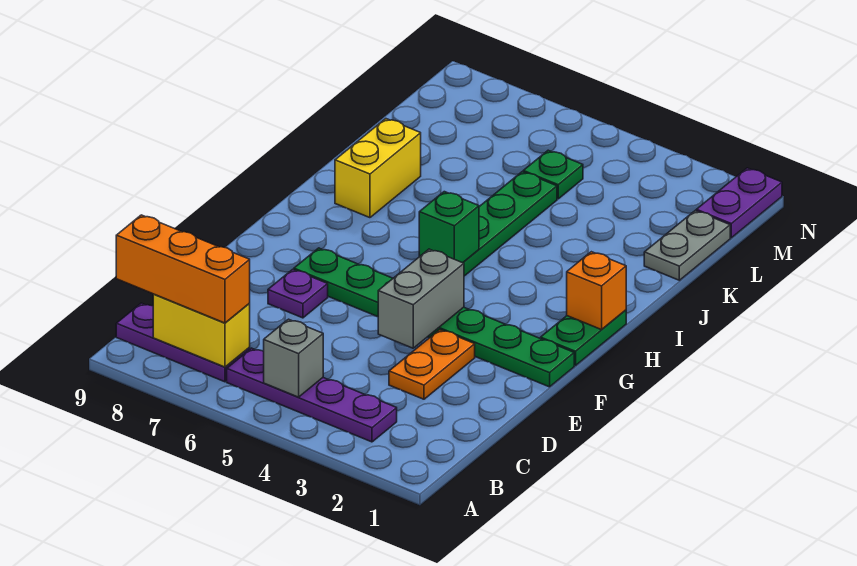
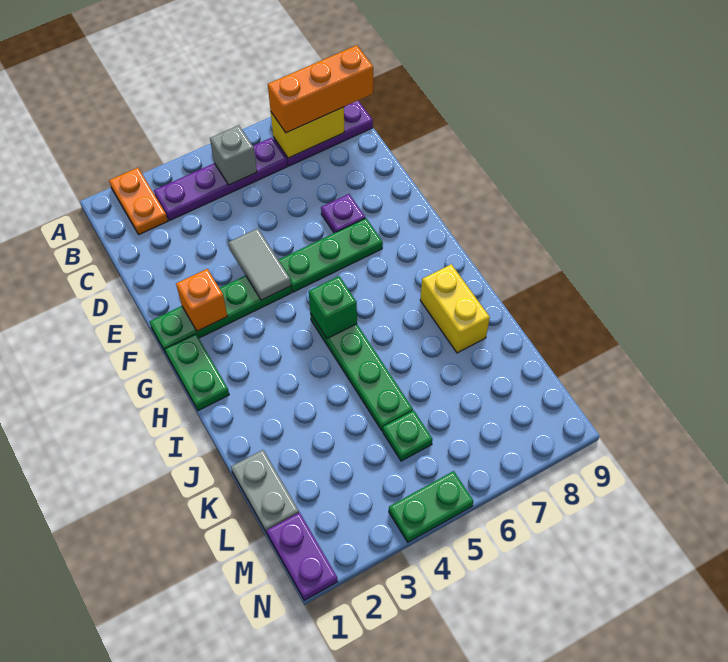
orange 1x2 plate [389,330,475,399] -> orange 1x2 plate moved to [109,168,168,234]
grey 1x2 brick [378,249,464,348] -> grey 1x2 tile [228,228,291,300]
orange 1x1 brick [567,252,626,330] -> orange 1x1 brick moved to [176,269,228,331]
none -> green 1x2 plate [389,471,473,542]

